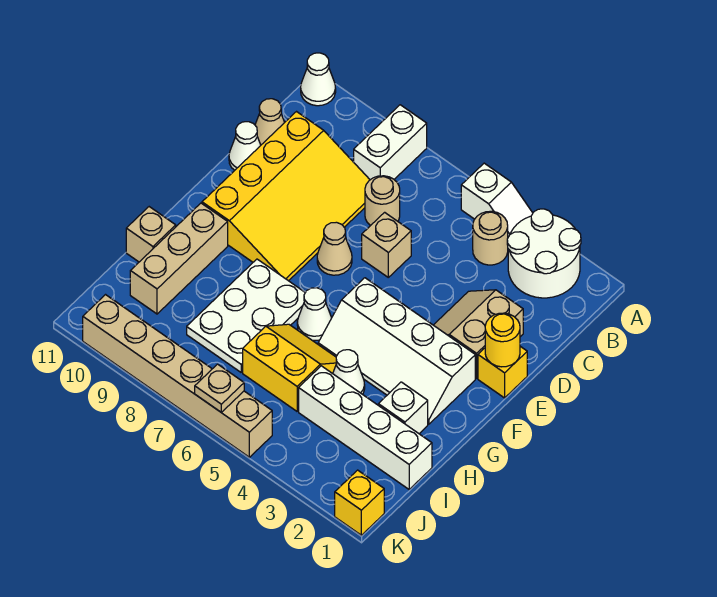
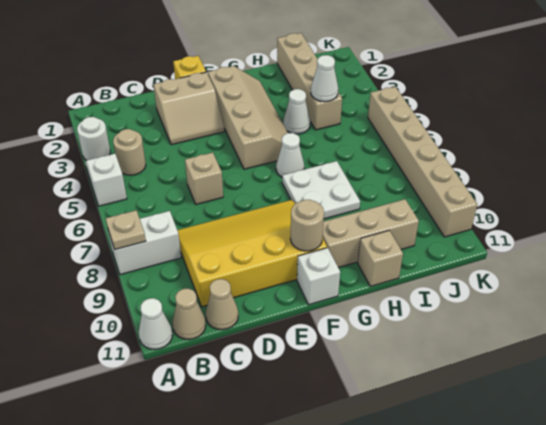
white 2x2 round brick [507,209,581,298] -> white 1x1 round brick [77,117,110,160]
tan 1x1 round brick [365,176,400,226] -> tan 1x1 round brick moved to [290,200,324,251]
white 1x1 cone [229,122,261,170] -> white 1x1 cone moved to [311,55,338,102]
yellow 1x1 round brick [485,313,520,367] -> none
tan 1x1 cone [317,222,352,275] -> tan 1x1 cone moved to [172,289,206,340]
white 2x4 slope [318,278,475,424] -> tan 2x4 slope [208,66,288,169]
white 2x3 plate [187,259,305,372] -> white 2x2 plate [282,161,360,219]
white 1x1 brick [378,382,428,434] -> white 1x1 brick moved to [297,248,340,305]
yellow 2x2 slope [243,324,336,411] -> none
white 1x4 brick [299,366,432,489] -> tan 1x4 brick [277,33,342,130]
yellow 1x1 brick [335,470,384,535] -> none
tan 1x1 plate [195,364,244,412] -> tan 1x1 plate moved to [106,210,146,250]

